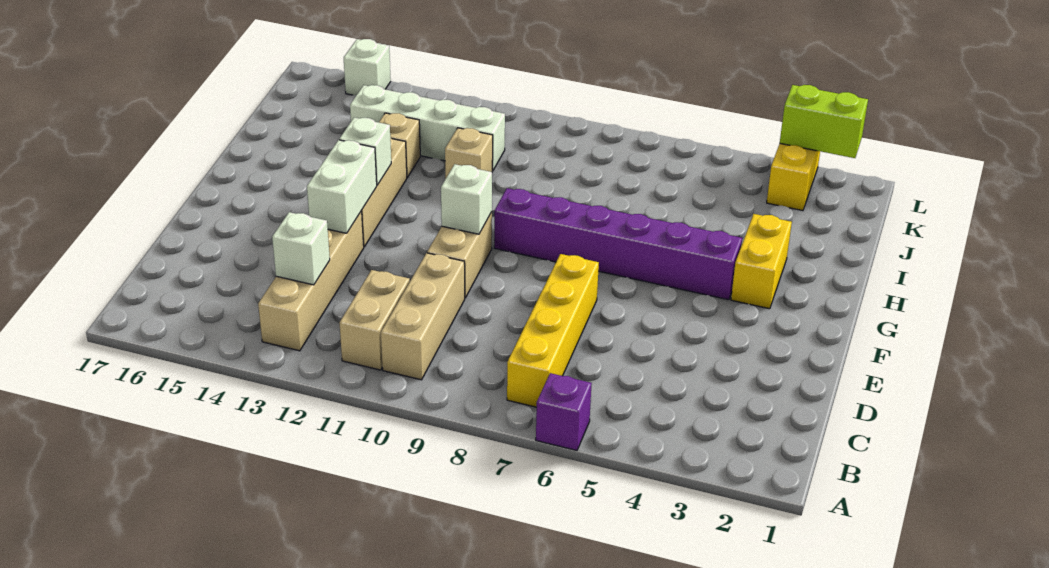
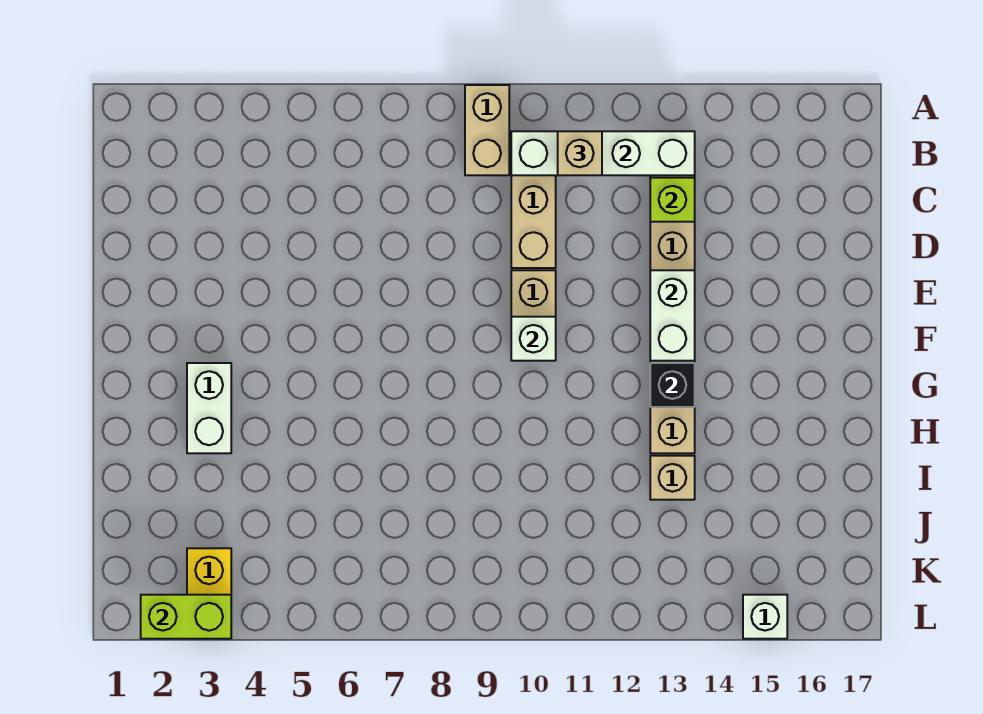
purple 1x1 brick [536,373,592,450] -> none
yellow 1x4 brick [507,254,599,407] -> none
tan 1x2 brick [340,270,410,370] -> tan 1x2 brick moved to [465,85,509,175]
white 1x1 brick [272,212,330,285] -> lime 1x1 brick [650,178,695,222]
yellow 1x2 brick [731,214,792,309] -> white 1x2 brick [187,363,231,453]
purple 1x6 brick [494,188,742,300] -> none
white 1x1 brick [339,117,391,185] -> black 1x1 brick [650,363,695,407]
tan 1x1 brick [445,128,493,179] -> tan 1x1 brick moved to [558,131,602,175]
white 1x4 brick [350,85,505,171] -> white 1x4 brick moved to [511,131,695,175]

